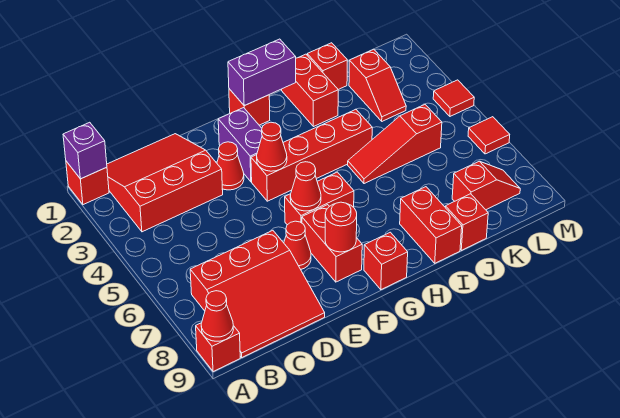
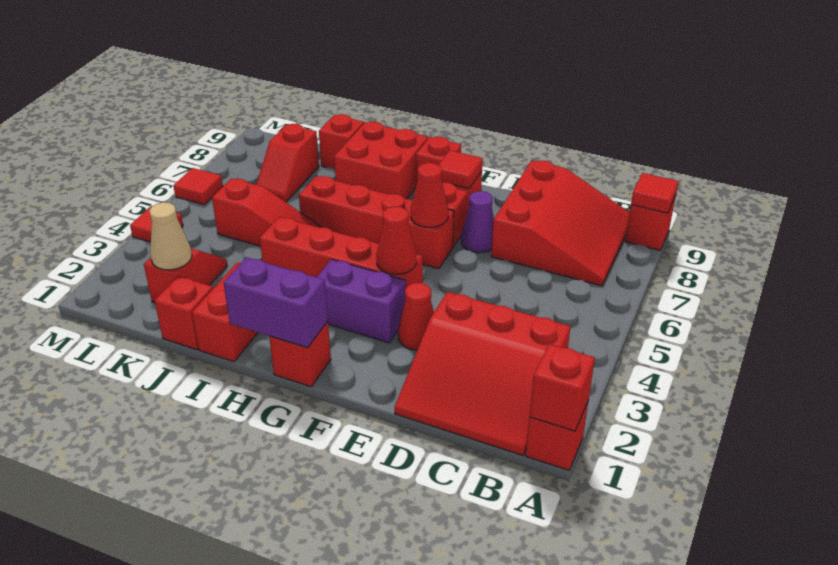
purple 1x1 brick [63,122,107,179] -> red 1x1 brick [530,344,595,431]
red 1x1 cone [201,291,233,341] -> red 1x1 tile [631,173,678,213]
red 3x3 slope [190,230,325,357] -> red 3x3 slope turned to [491,160,630,286]
red 1x1 cone [284,221,311,269] -> purple 1x1 cone [461,191,494,253]
purple 1x2 brick [218,108,262,182] -> purple 1x2 brick turned to [317,259,406,343]
red 1x2 brick [285,172,354,225] -> red 1x4 brick [299,176,454,269]
red 1x1 round brick [325,202,357,252] -> red 1x1 tile [439,150,483,189]
red 1x2 brick [400,187,462,263] -> red 2x2 brick [334,122,428,199]
none -> tan 1x1 cone [149,202,192,270]
red 1x2 slope [452,161,520,210] -> red 1x2 slope turned to [256,124,319,202]

